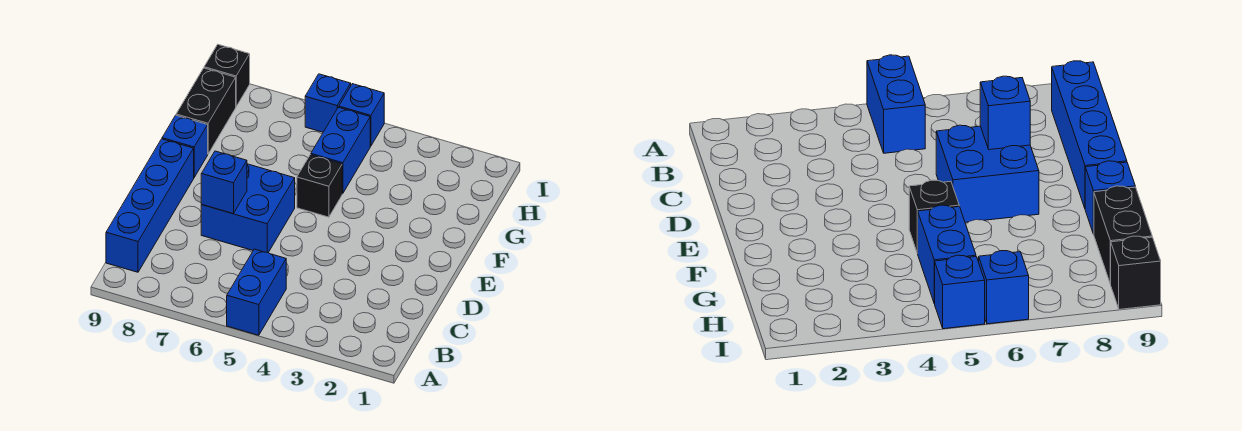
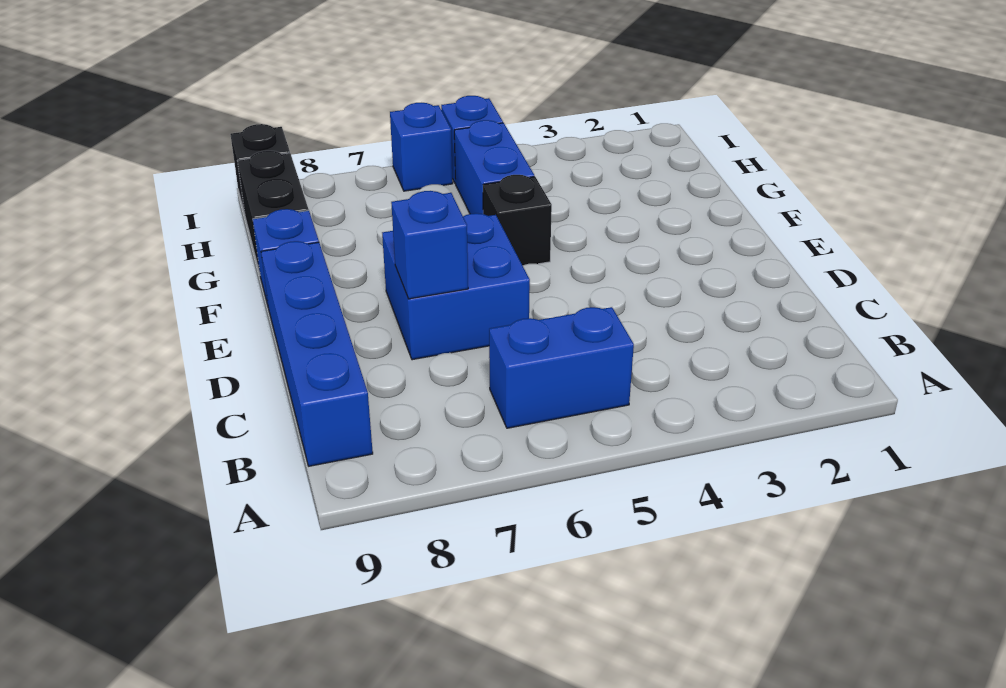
blue 1x2 brick [227,249,286,335] -> blue 1x2 brick turned to [489,307,634,428]

